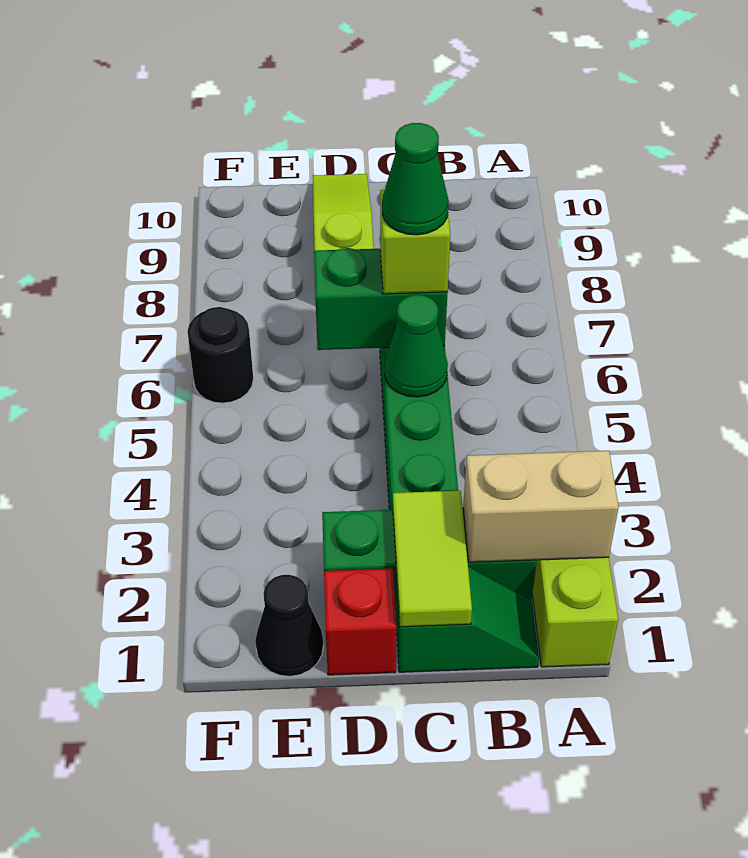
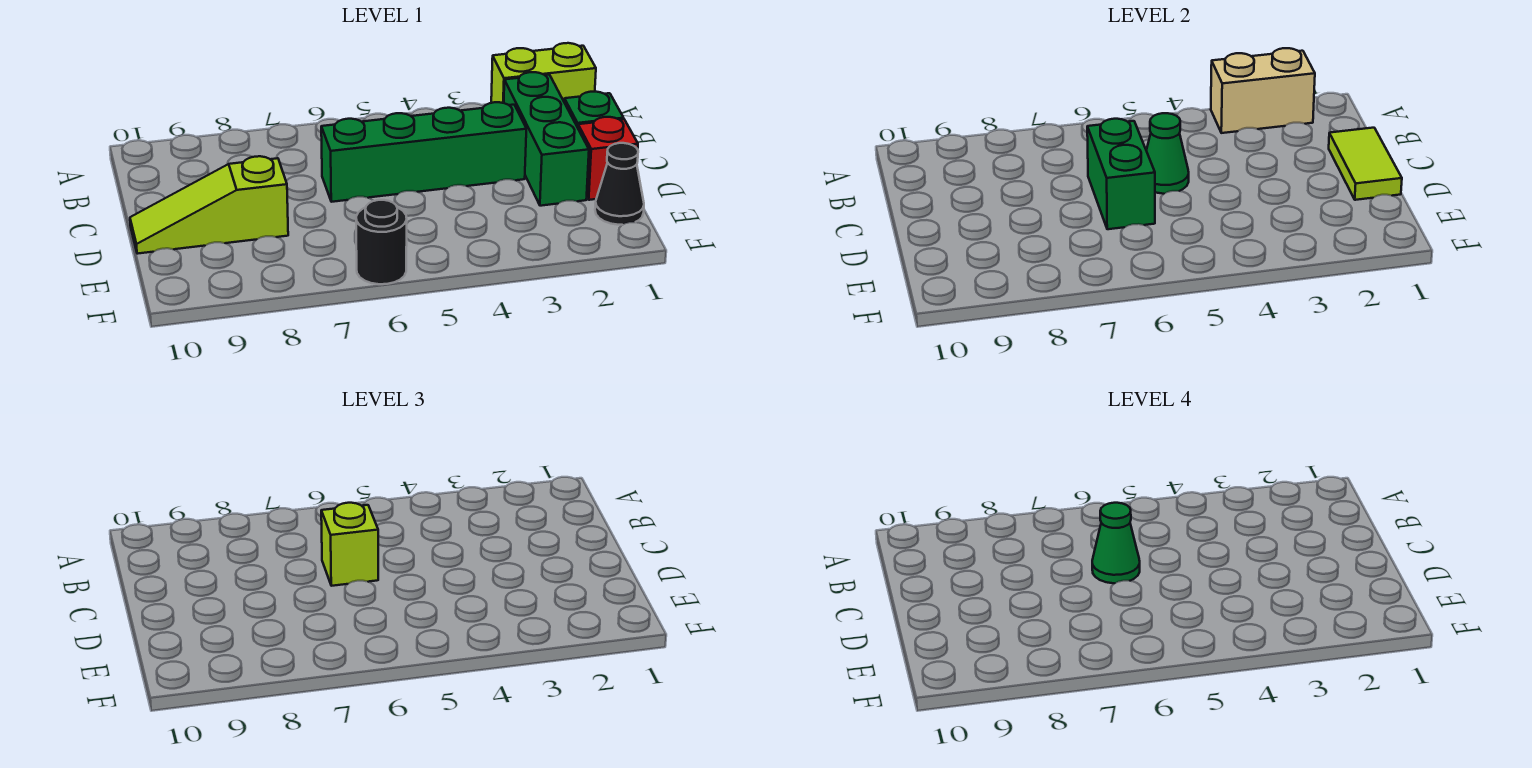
tan 1x2 brick [463,451,619,562] -> tan 1x2 brick turned to [1211,48,1315,133]
lime 1x2 tile [393,491,472,627] -> lime 1x2 tile turned to [1329,128,1402,200]

